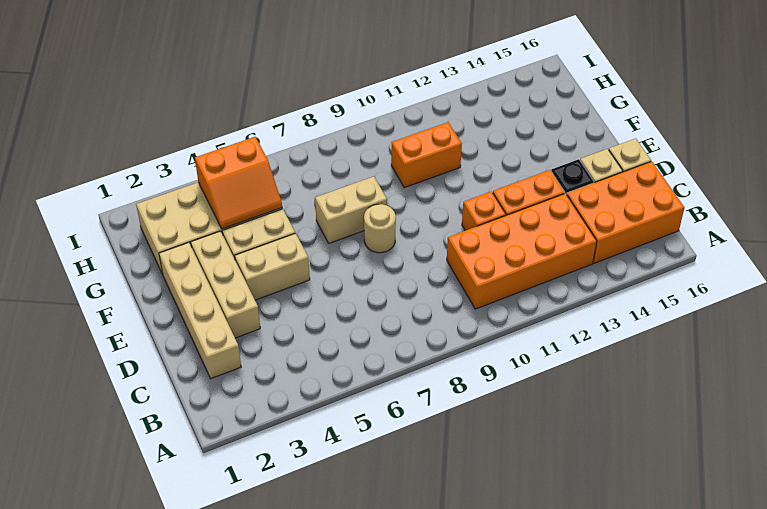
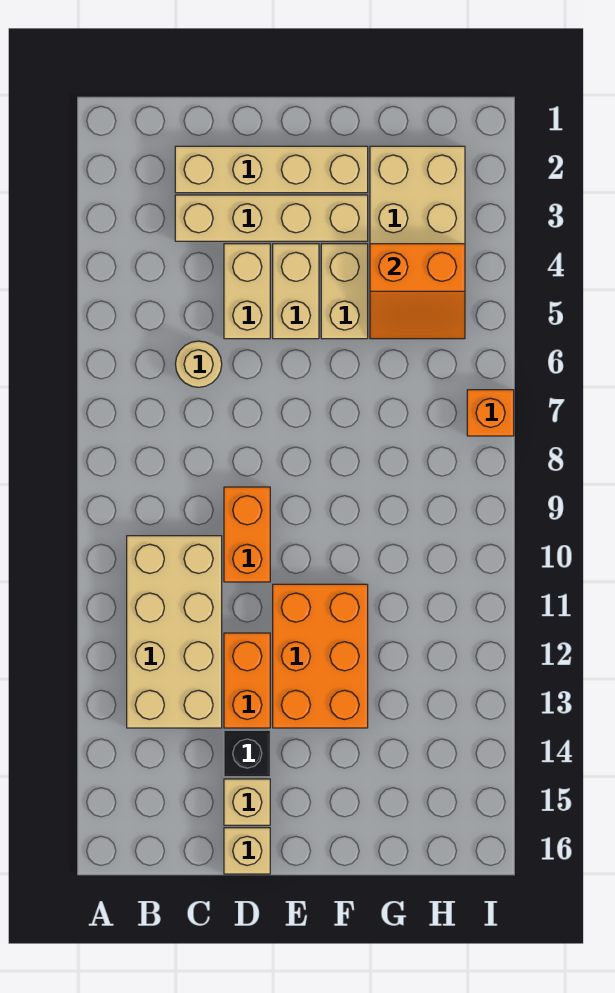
orange 2x4 brick [447,194,597,309] -> tan 2x4 brick [127,536,222,728]
orange 2x3 brick [567,161,684,263] -> orange 2x3 brick moved to [273,584,368,728]
tan 1x3 brick [191,231,260,338] -> tan 1x4 brick [175,195,368,241]
orange 1x1 brick [462,191,506,231] -> orange 1x1 brick moved to [467,390,514,436]
tan 1x1 round brick [364,204,396,253] -> tan 1x1 round brick moved to [175,341,222,387]
tan 1x2 brick [315,176,387,243] -> tan 1x2 brick moved to [224,244,270,339]
orange 2x2 slope [195,137,282,229] -> orange 2x2 slope turned to [370,244,465,339]
orange 1x2 brick [391,122,462,188] -> orange 1x2 brick moved to [224,487,270,582]

